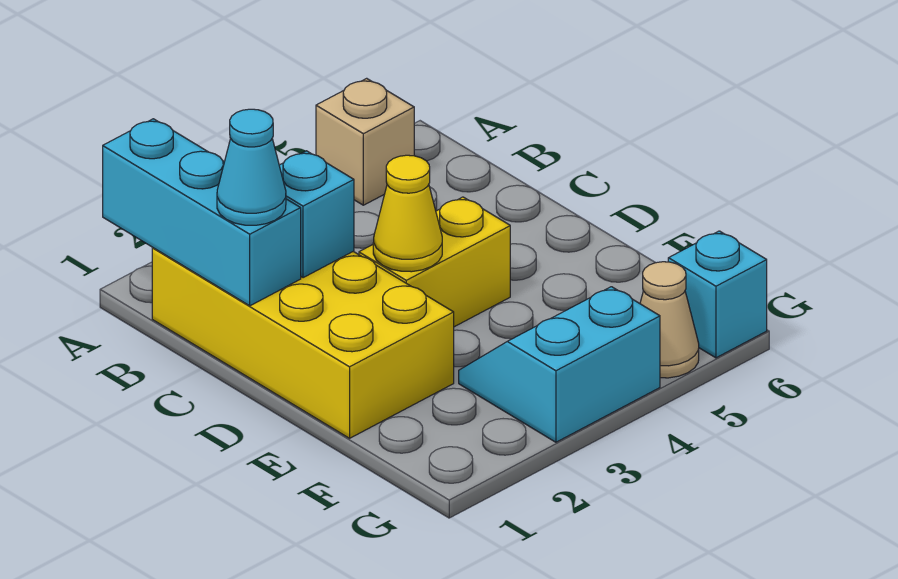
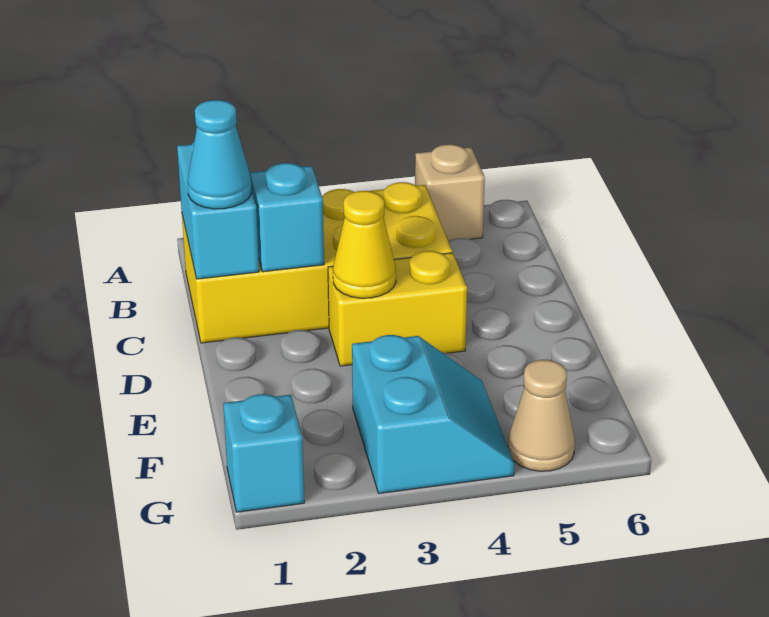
cyan 1x3 brick [103,119,301,306] -> cyan 1x2 brick [177,142,259,279]
yellow 2x4 brick [152,248,454,438] -> yellow 2x4 brick turned to [182,182,452,343]
cyan 2x2 slope [459,287,660,442] -> cyan 2x2 slope turned to [352,335,514,493]
cyan 1x1 brick [668,231,767,358] -> cyan 1x1 brick moved to [223,394,304,512]

